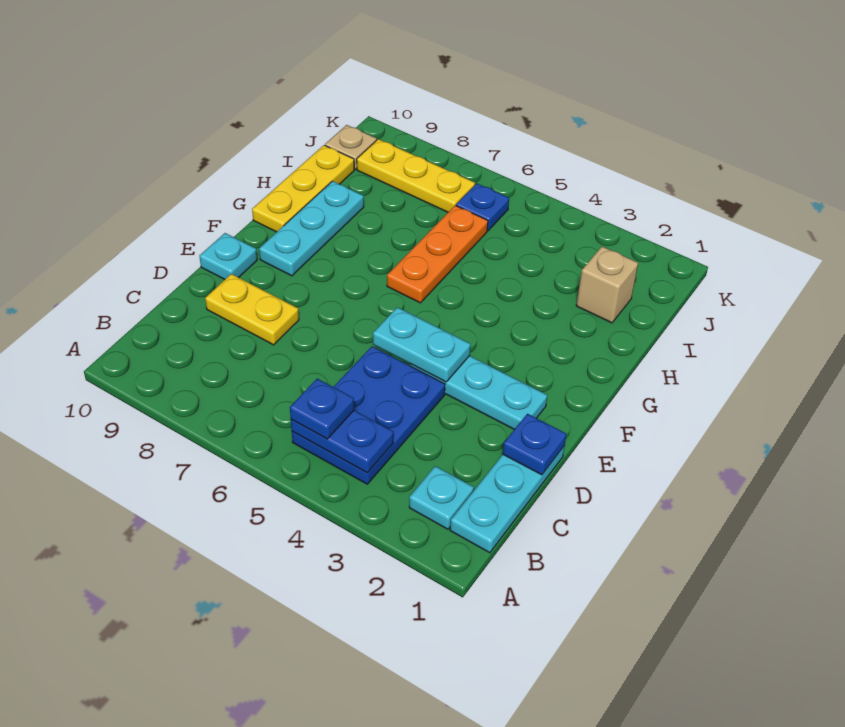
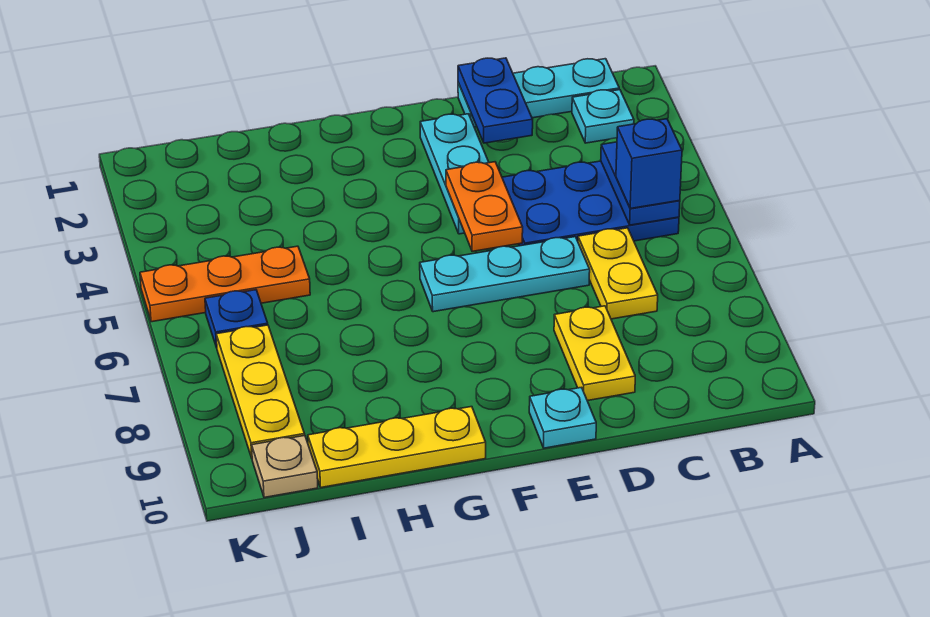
blue 1x1 plate [290,379,354,439] -> blue 1x1 brick [616,119,682,209]
none -> yellow 1x2 plate [578,228,658,319]
blue 1x1 plate [503,414,566,475] -> blue 1x2 plate [458,58,533,143]
cyan 1x2 plate [373,307,470,382] -> orange 1x2 plate [446,162,523,251]
cyan 1x3 plate [259,181,364,276] -> cyan 1x3 plate moved to [420,237,590,312]
orange 1x3 plate [387,205,488,303] -> orange 1x3 plate moved to [140,246,310,322]
tan 1x1 brick [576,246,638,323] -> none

